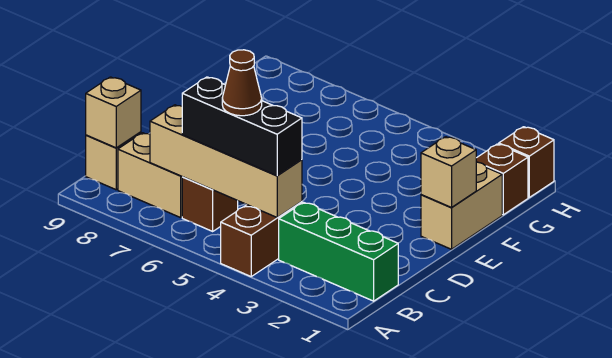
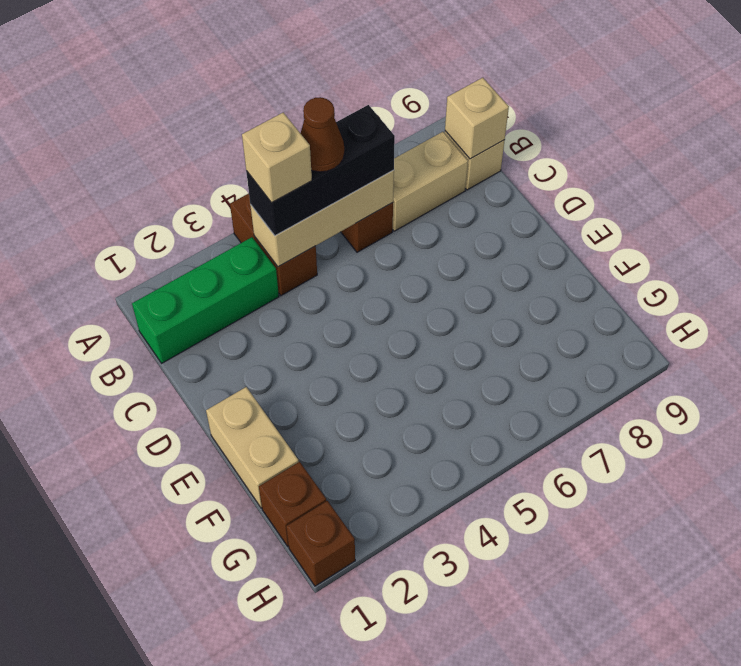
tan 1x4 brick [150,105,302,217] -> tan 1x3 brick [250,170,394,267]
tan 1x1 brick [421,137,476,207] -> tan 1x1 brick moved to [242,112,312,203]

